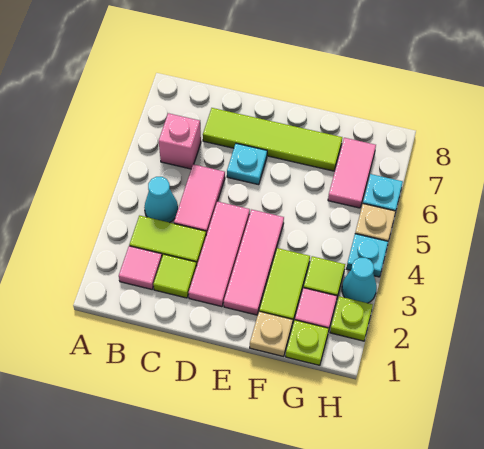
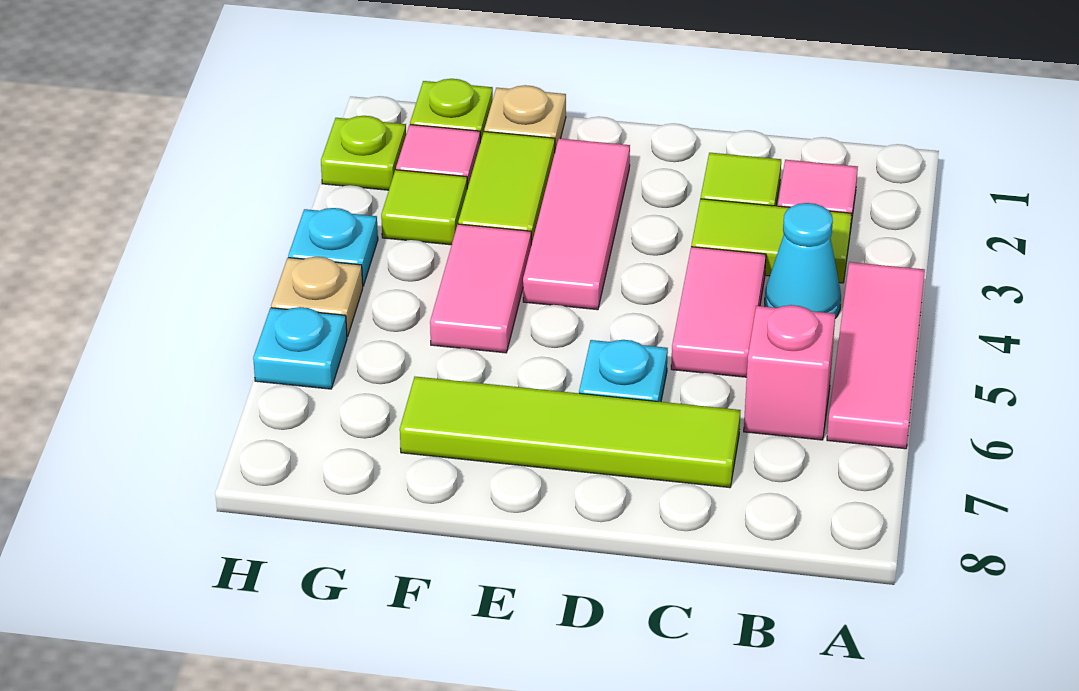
pink 1x3 tile [189,201,250,307] -> pink 1x3 tile moved to [827,262,925,449]
pink 1x2 tile [328,138,376,208] -> pink 1x2 tile moved to [430,224,531,353]
cyan 1x1 cone [342,258,377,303] -> none

